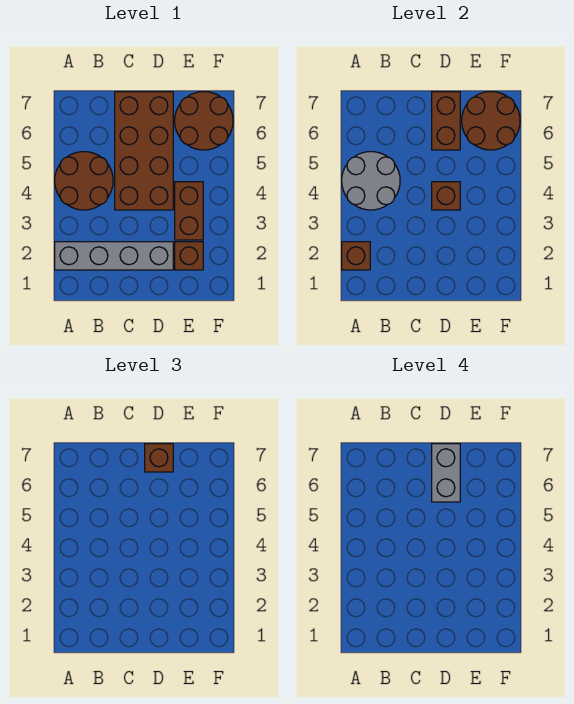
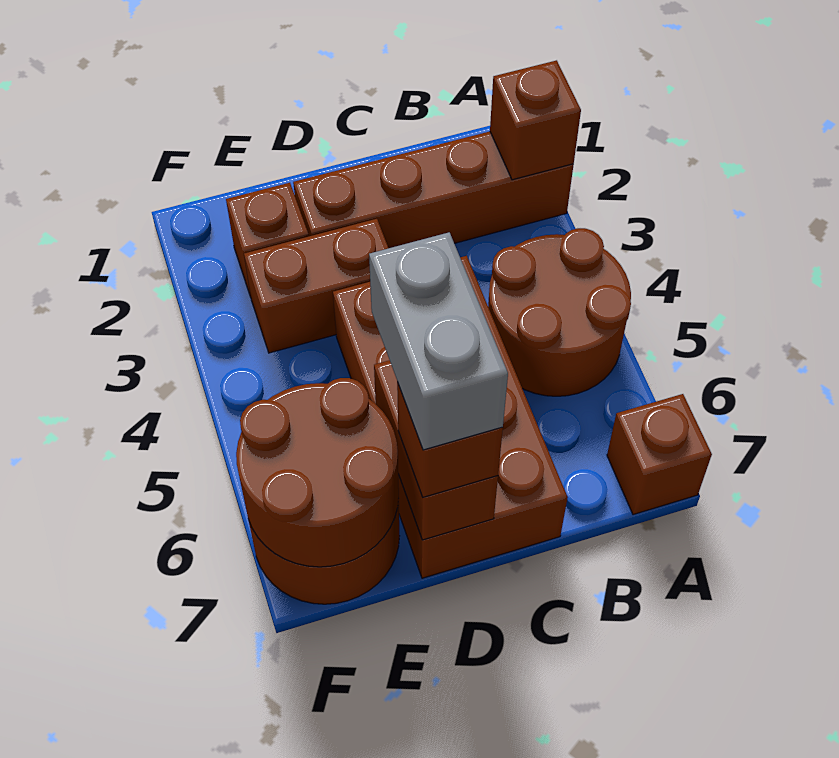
grey 1x4 brick [55,242,173,270] -> brown 1x4 brick [293,132,574,248]
grey 2x2 round brick [342,152,400,210] -> none
brown 1x1 brick [432,182,460,210] -> brown 1x1 brick moved to [607,394,712,515]
brown 1x2 brick [175,182,203,240] -> brown 1x2 brick turned to [244,219,388,353]

